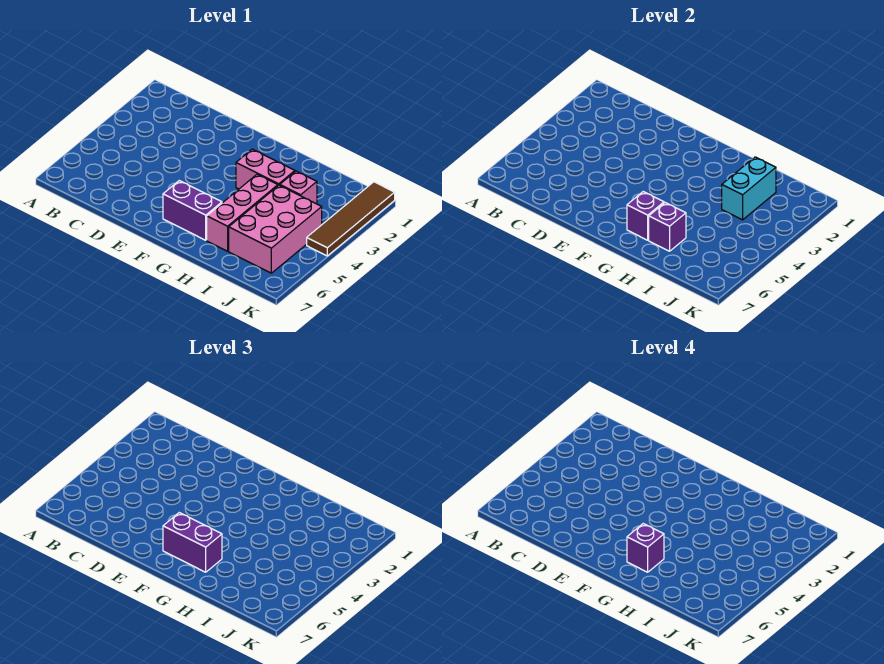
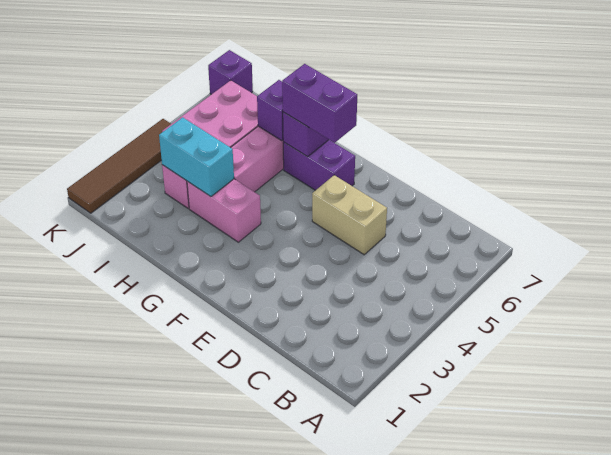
none -> tan 1x2 brick [312,175,387,255]
purple 1x1 brick [627,524,664,572] -> purple 1x1 brick moved to [208,50,253,94]
cyan 1x2 brick [722,157,776,220] -> cyan 1x2 brick turned to [159,117,234,197]

